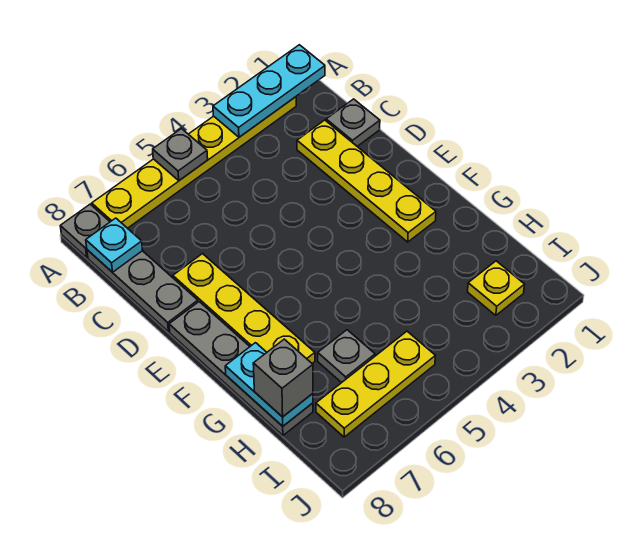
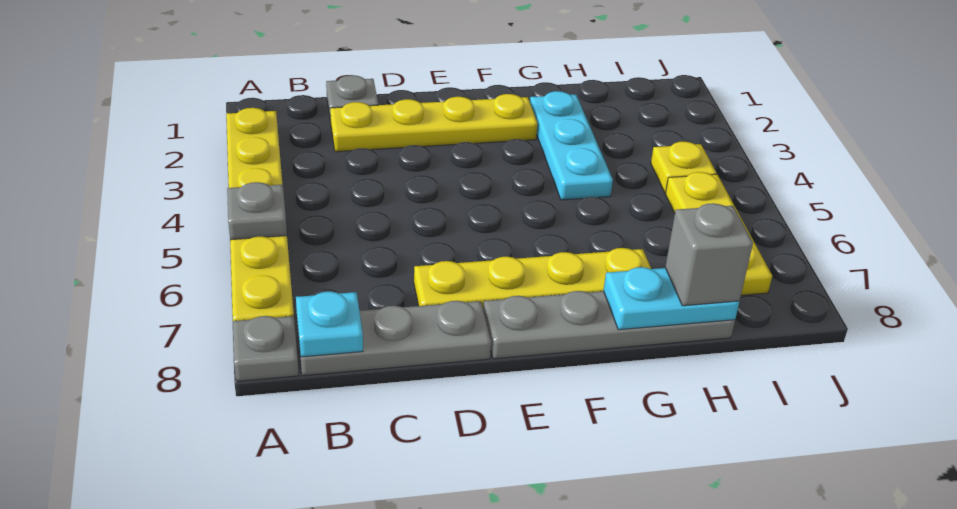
cyan 1x3 plate [213,45,325,137] -> cyan 1x3 plate moved to [530,91,613,200]
grey 1x1 plate [318,330,375,383] -> none
yellow 1x1 plate [467,261,525,316] -> yellow 1x1 plate moved to [651,142,716,193]

